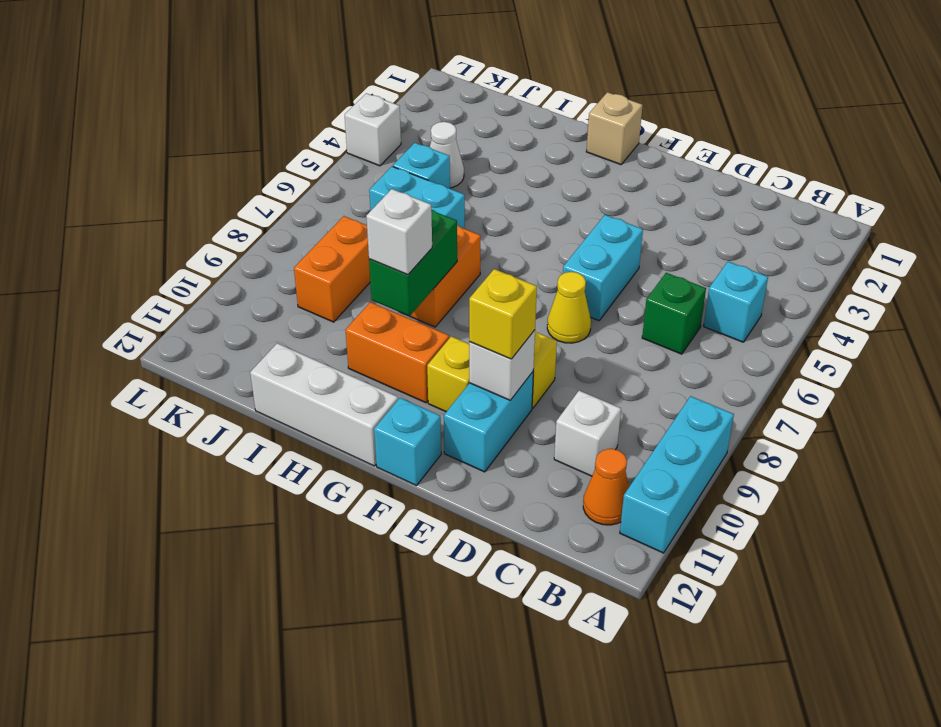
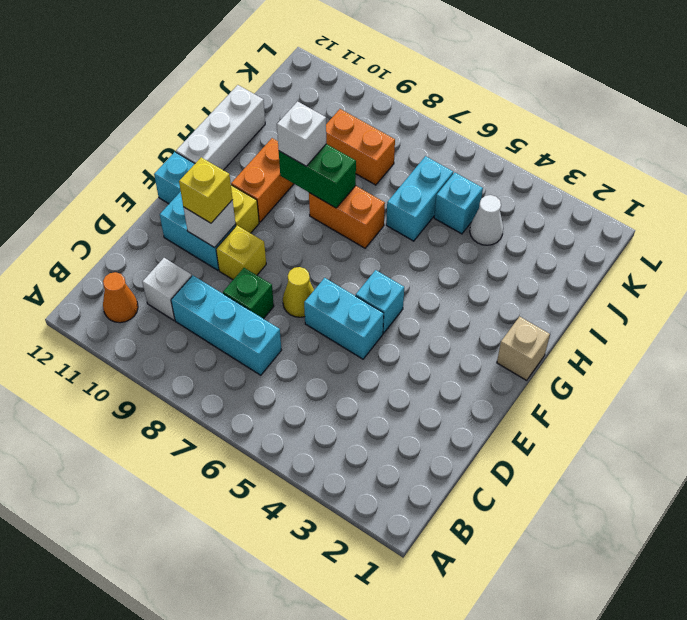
cyan 1x3 brick [620,396,734,553] -> cyan 1x3 brick moved to [171,275,281,375]
cyan 1x1 brick [704,262,768,342] -> cyan 1x1 brick moved to [356,270,404,333]
green 1x1 brick [642,273,706,354] -> green 1x1 brick moved to [223,268,274,319]
white 1x1 brick [345,93,401,166] -> none

